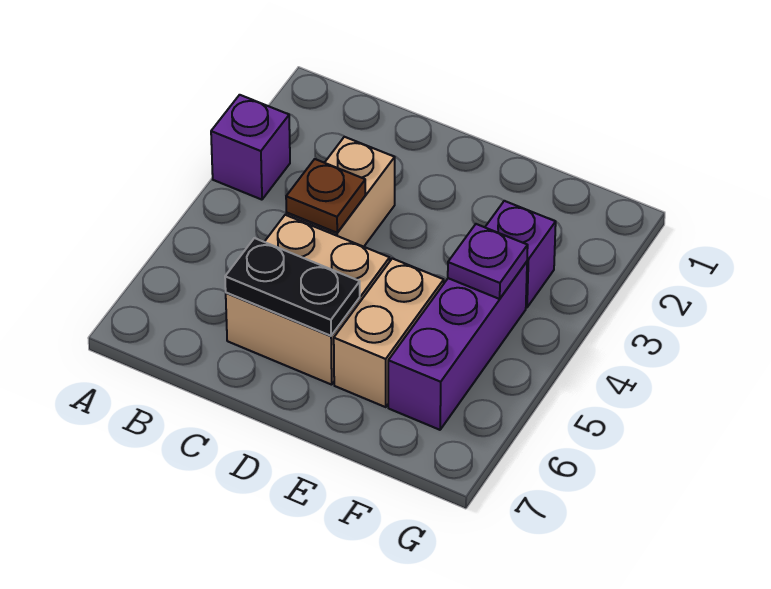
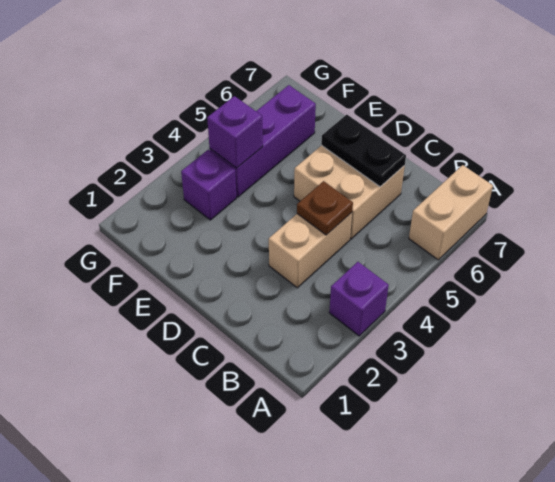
tan 1x2 brick [334,258,444,407] -> tan 1x2 brick moved to [409,165,493,260]
purple 1x1 plate [448,224,528,299] -> purple 1x1 brick [207,96,263,168]

